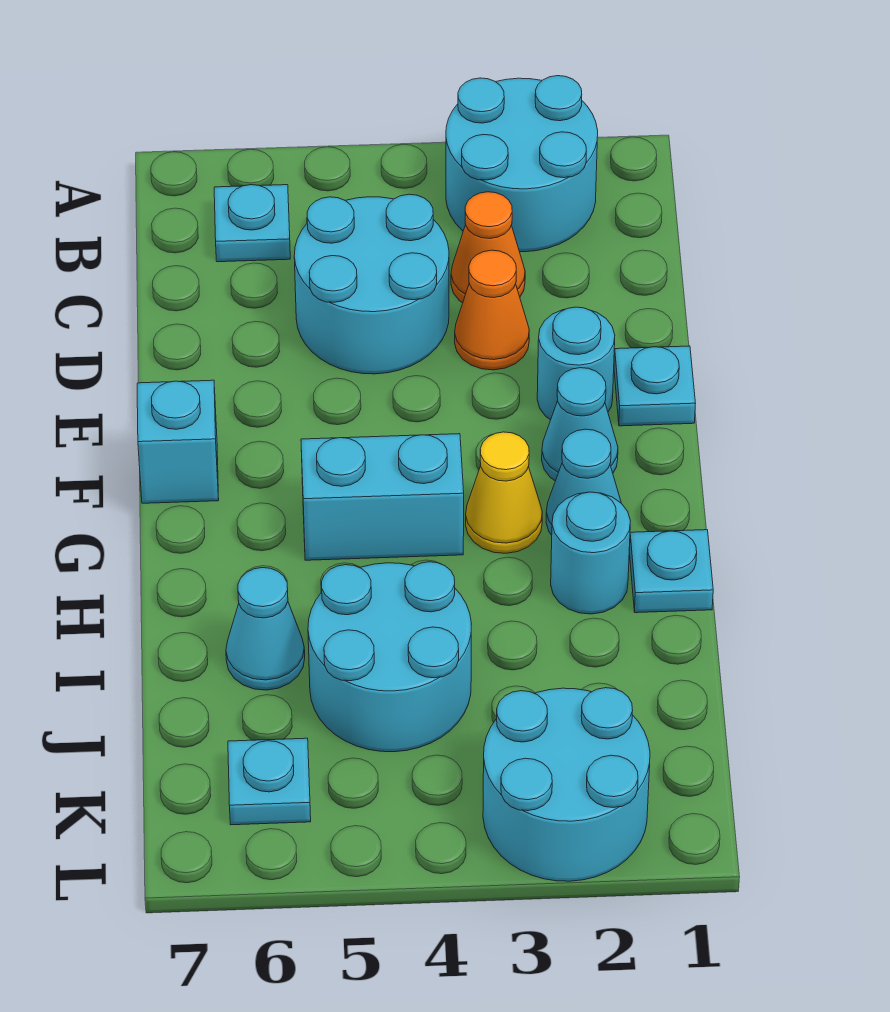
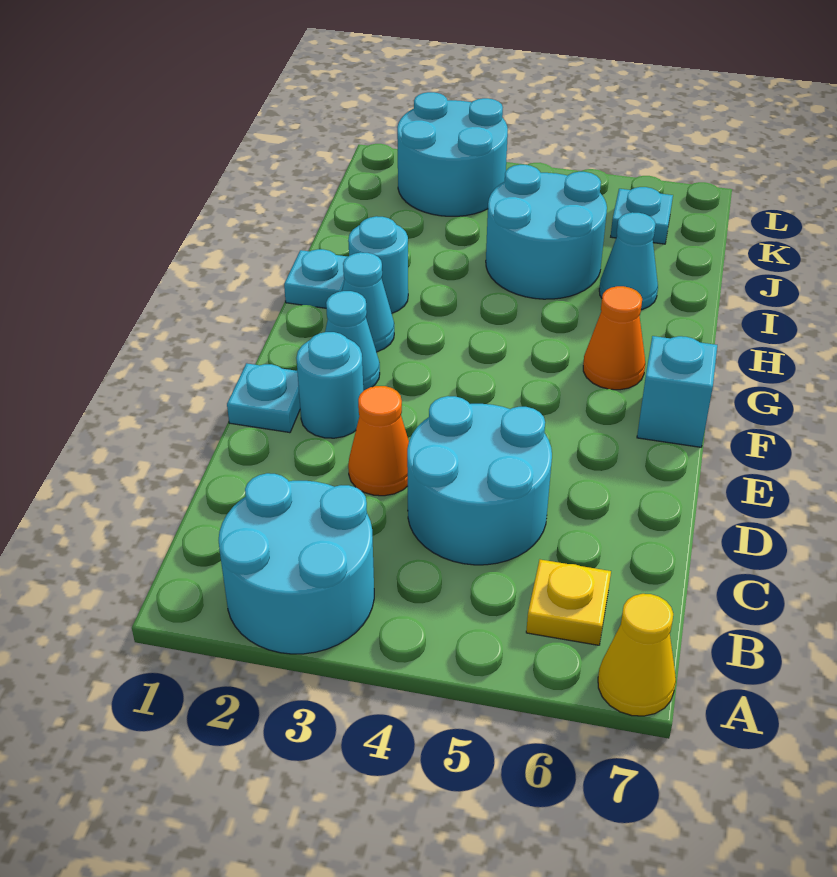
cyan 1x1 plate [214,185,290,262] -> yellow 1x1 plate [526,560,611,645]
orange 1x1 cone [451,192,525,303] -> orange 1x1 cone moved to [583,286,645,390]
yellow 1x1 cone [466,432,542,553] -> yellow 1x1 cone moved to [598,594,676,716]
cyan 1x2 brick [301,434,464,560] -> none

